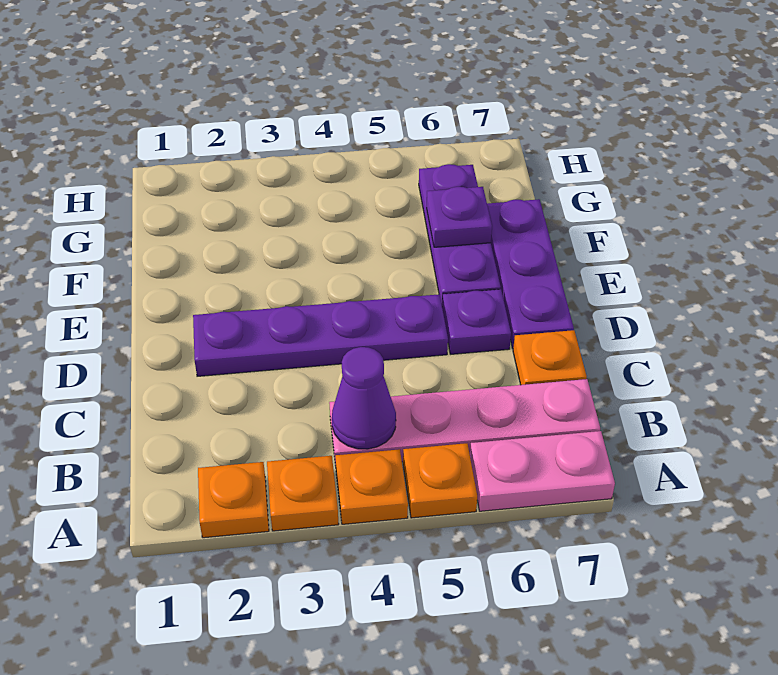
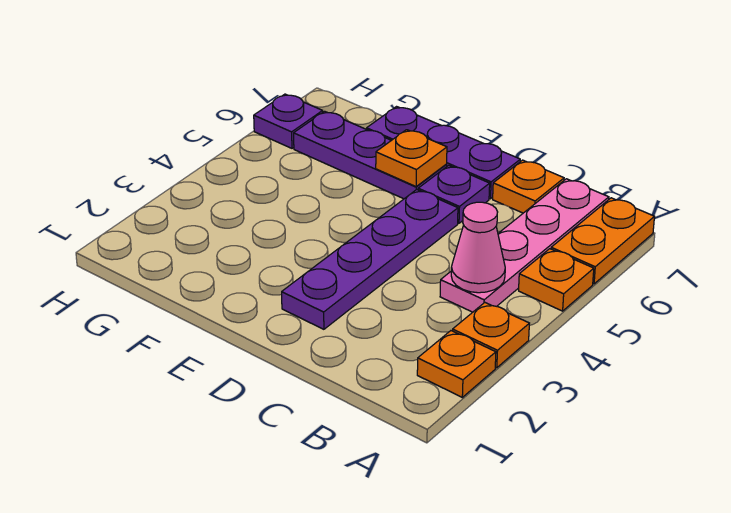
orange 1x1 plate [335,449,408,524] -> orange 1x1 plate moved to [376,130,447,186]
pink 1x2 plate [470,431,615,511] -> orange 1x2 plate [551,198,654,284]
purple 1x1 cone [332,347,396,449] -> pink 1x1 cone [451,202,505,293]
purple 1x1 plate [427,187,492,247] -> purple 1x1 plate moved to [254,94,323,148]

